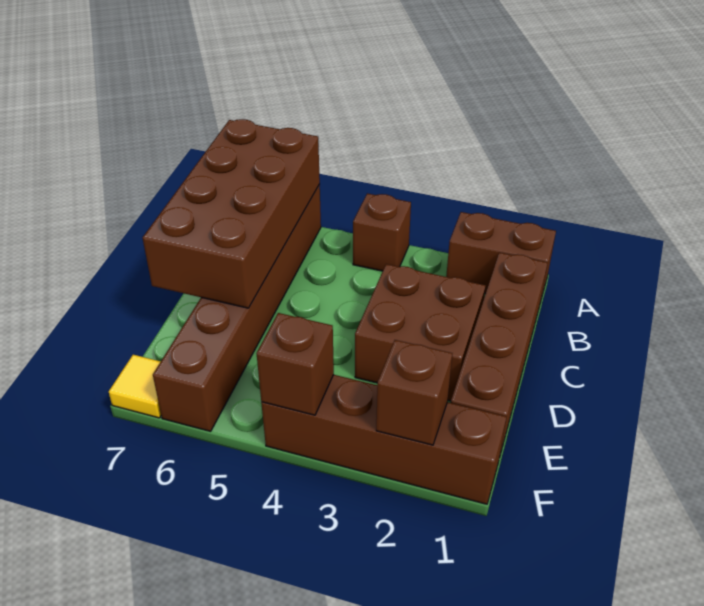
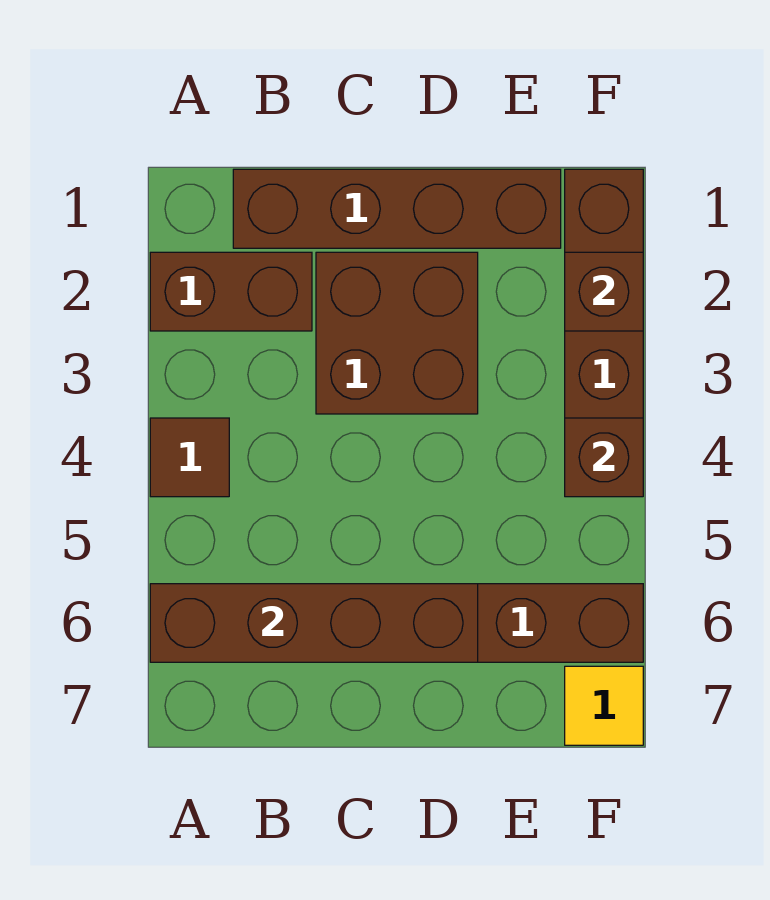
brown 1x2 brick [446,212,556,299] -> brown 1x2 brick turned to [150,252,312,331]
brown 1x1 brick [353,193,411,271] -> brown 1x1 tile [150,418,229,497]
brown 2x4 brick [143,119,320,308] -> brown 1x4 brick [150,584,478,662]

